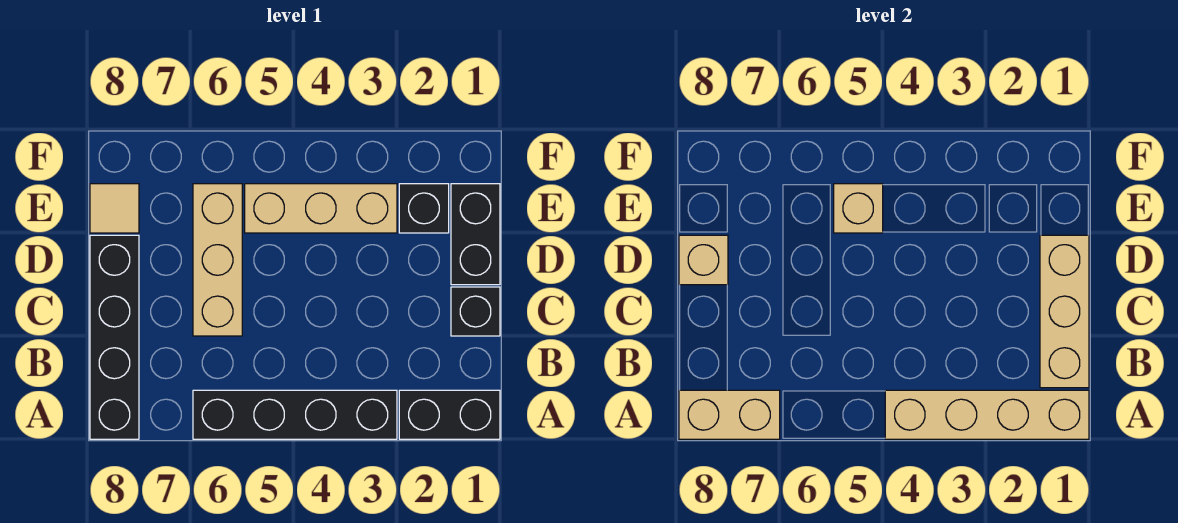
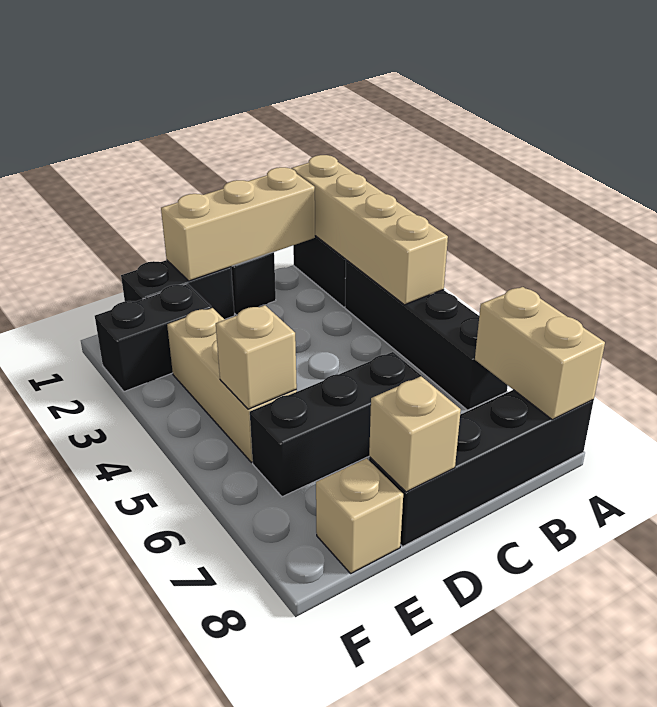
tan 1x3 brick [193,184,242,336] -> black 1x3 brick [250,352,426,497]
black 1x1 brick [399,184,449,233] -> black 1x2 brick [95,284,211,392]
tan 1x1 tile [90,184,139,233] -> tan 1x1 brick [316,458,403,573]

